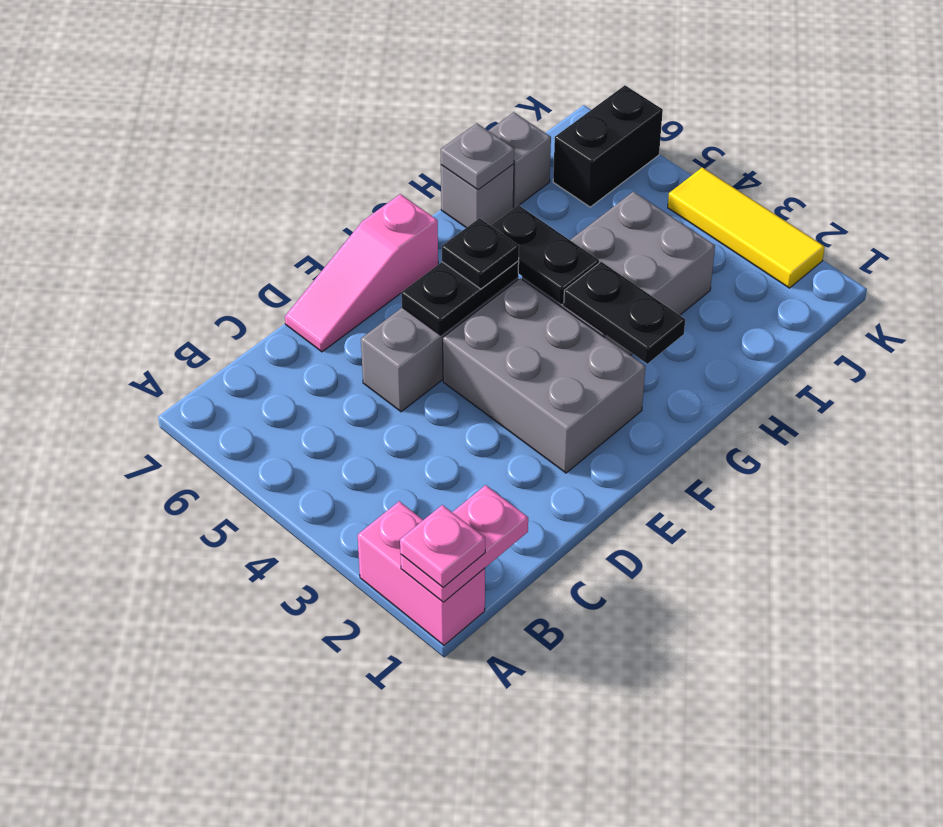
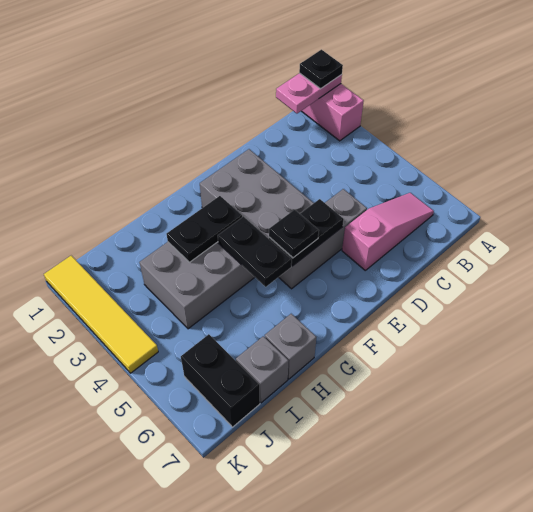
pink 1x1 plate [400,505,485,587] -> black 1x1 plate [299,50,343,89]
pink 1x3 slope [285,194,438,352] -> pink 1x3 slope moved to [342,193,434,270]
black 1x2 plate [564,262,685,364] -> black 1x2 plate turned to [167,196,242,262]
grey 1x1 plate [441,123,514,190] -> none
black 1x2 brick [553,85,663,207] -> black 1x2 brick turned to [181,334,260,427]
yellow 1x3 tile [668,167,825,288] -> yellow 1x4 tile [44,256,158,373]

